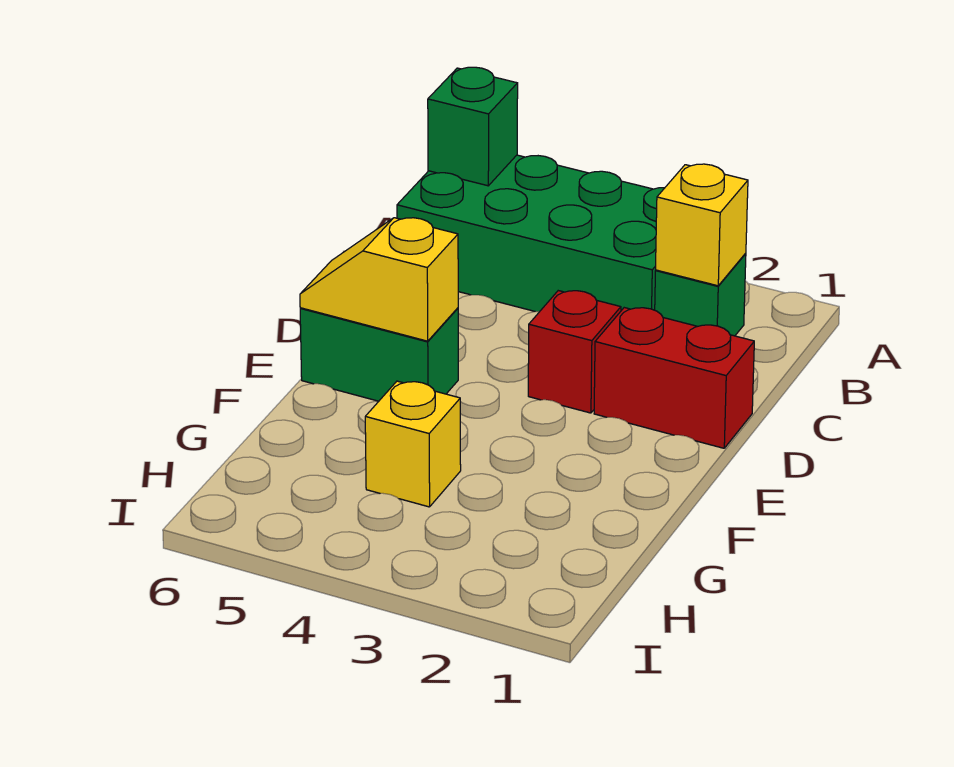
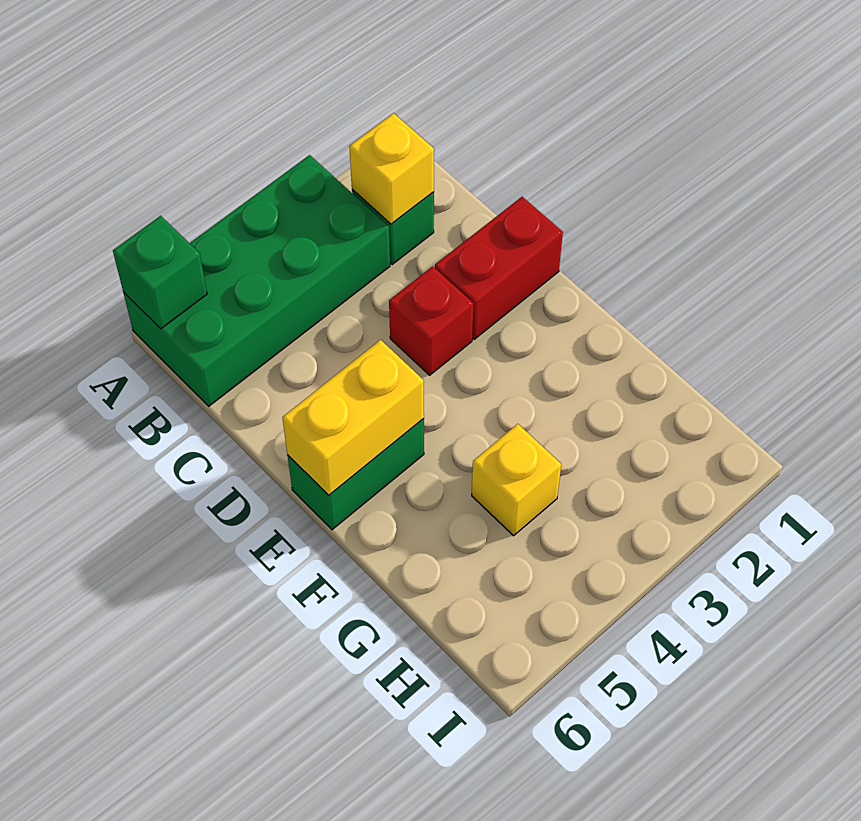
yellow 1x2 slope [300,218,458,341] -> yellow 1x2 brick [282,340,424,495]

